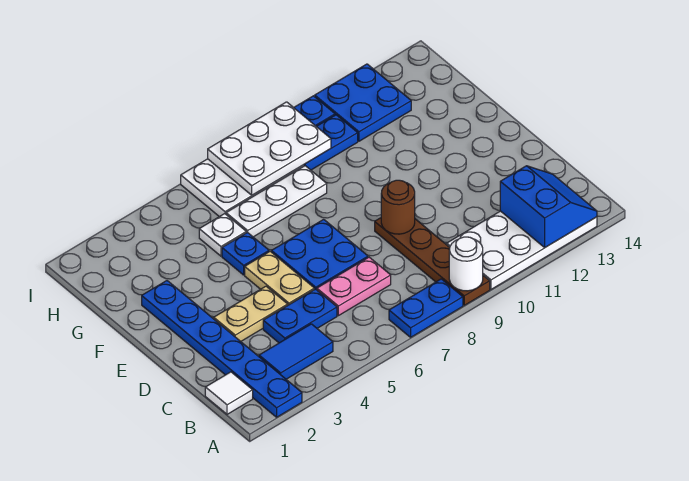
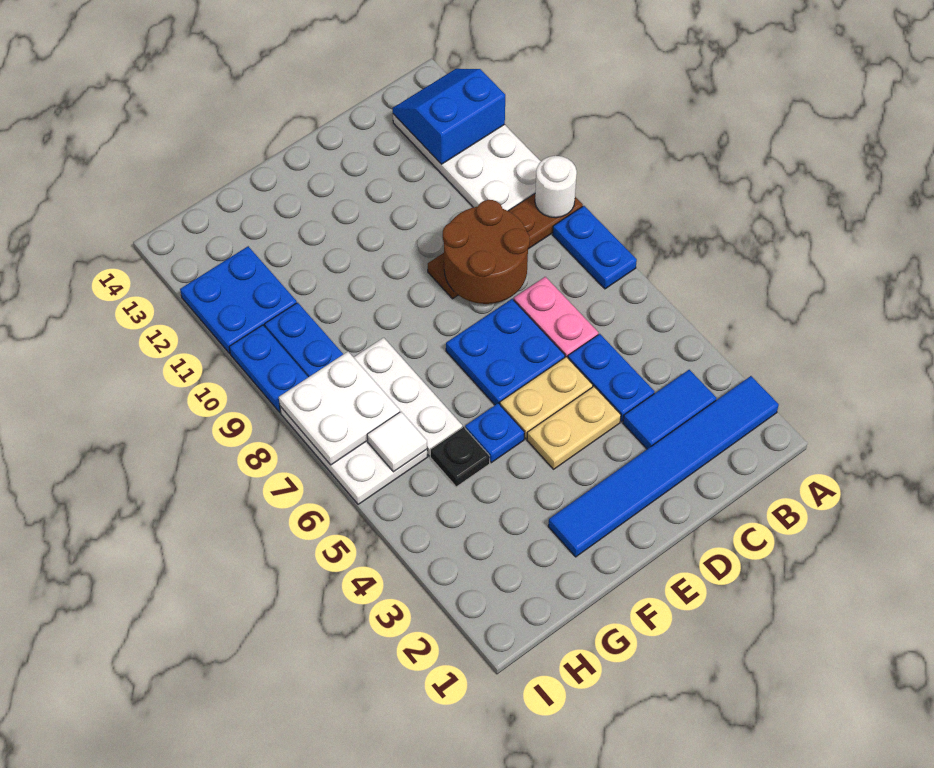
blue 1x6 plate [142,281,302,417] -> blue 1x6 tile [548,376,779,557]
white 1x1 tile [205,372,253,414] -> white 1x1 tile moved to [367,412,427,472]
blue 1x2 tile [259,324,333,379] -> blue 1x2 tile turned to [623,370,716,449]
tan 1x2 plate [214,286,288,341] -> tan 1x2 plate turned to [527,387,621,469]
brown 1x1 round brick [381,180,415,234] -> brown 2x2 round brick [443,200,530,304]
white 1x1 plate [199,214,246,256] -> black 1x1 plate [430,427,490,487]
white 2x3 plate [208,102,331,195] -> white 2x2 plate [279,352,400,465]

